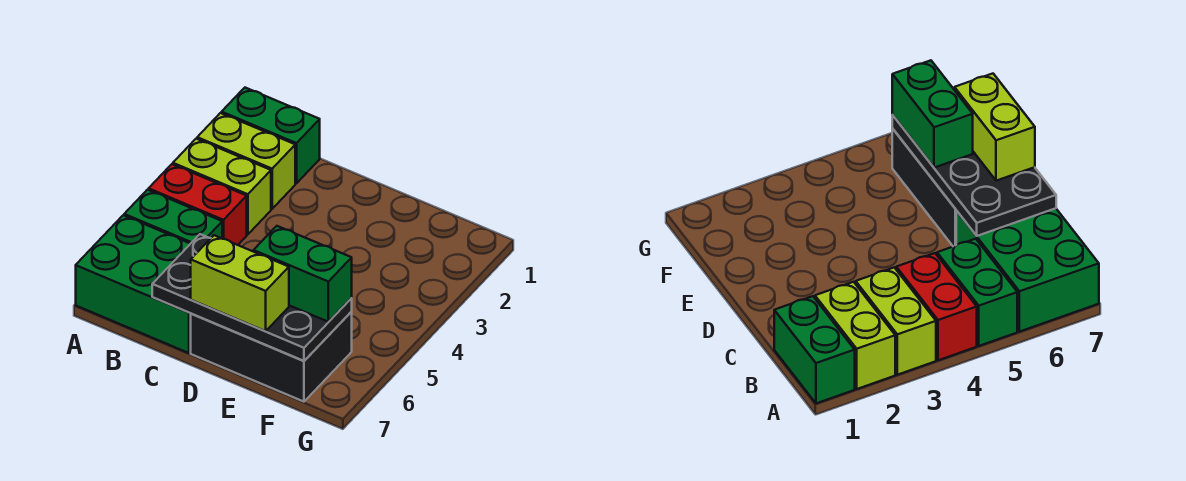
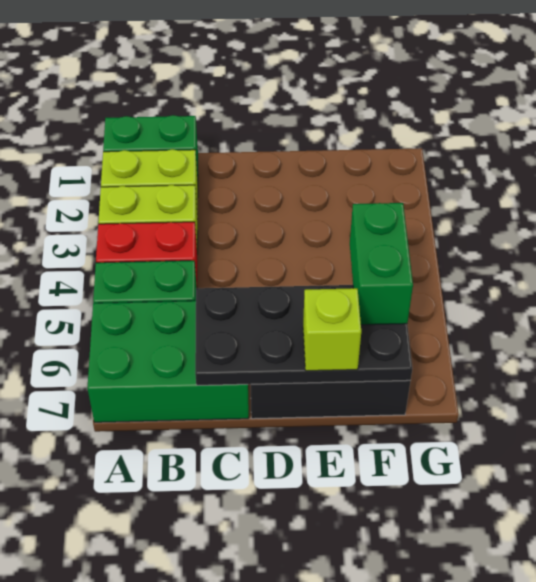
lime 1x2 brick [191,235,289,331] -> lime 1x1 brick [303,288,361,371]
green 1x2 brick [254,226,352,322] -> green 1x2 brick turned to [350,203,413,325]

